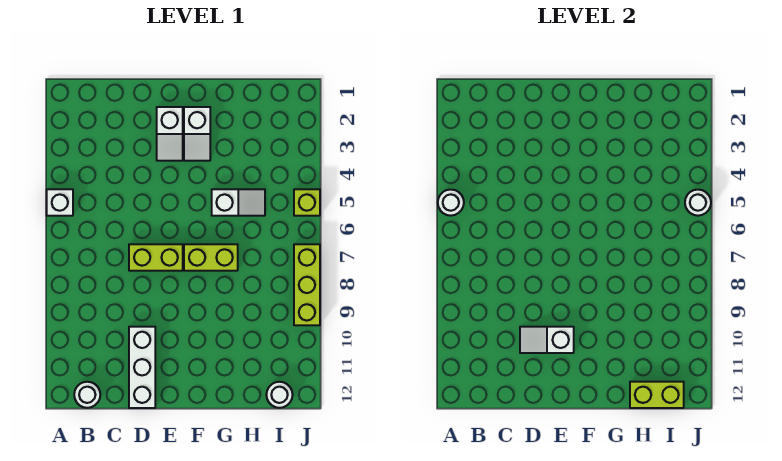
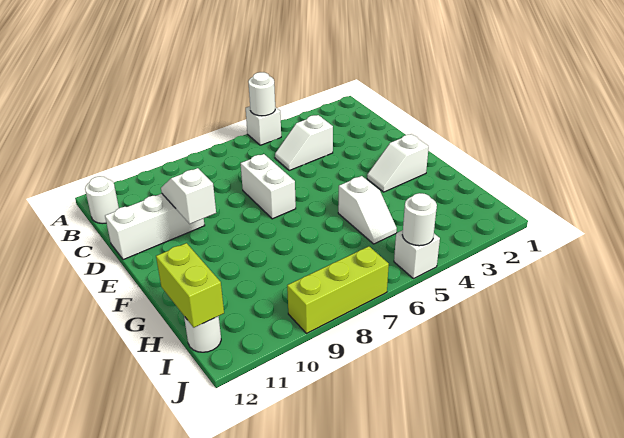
lime 1x2 brick [129,244,183,271] -> white 1x2 brick [241,154,296,219]
white 1x2 slope [157,107,183,161] -> white 1x2 slope moved to [275,115,333,170]
lime 1x2 brick [184,244,238,271] -> none
lime 1x1 brick [294,189,320,216] -> white 1x1 brick [394,230,440,279]

